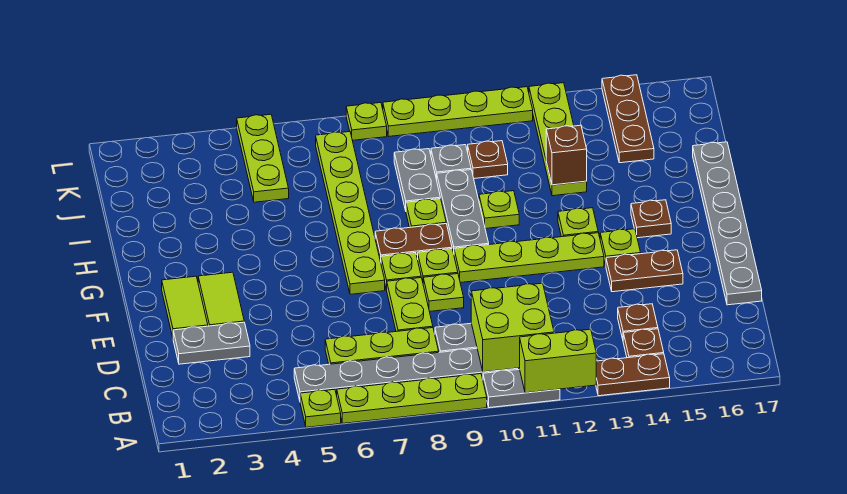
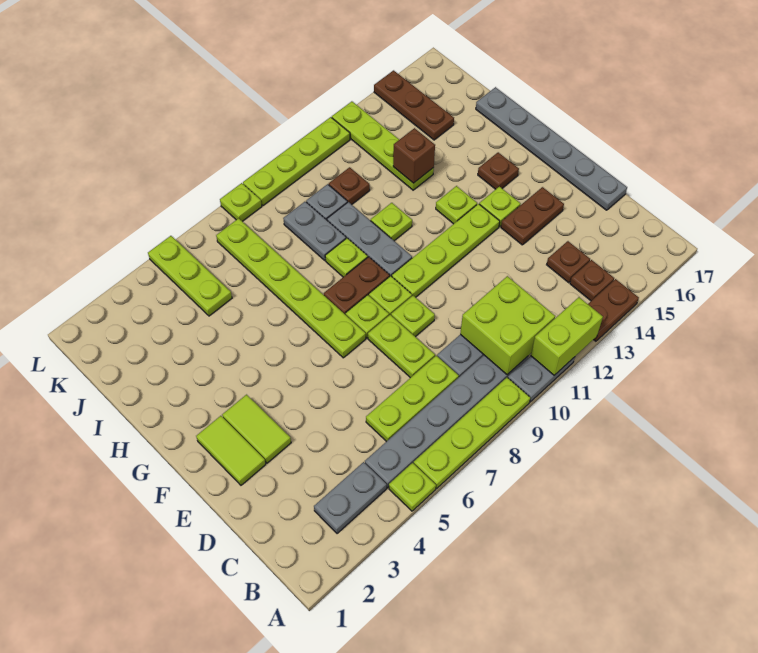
grey 1x2 plate [173,322,250,364] -> grey 1x2 plate moved to [314,462,387,534]

